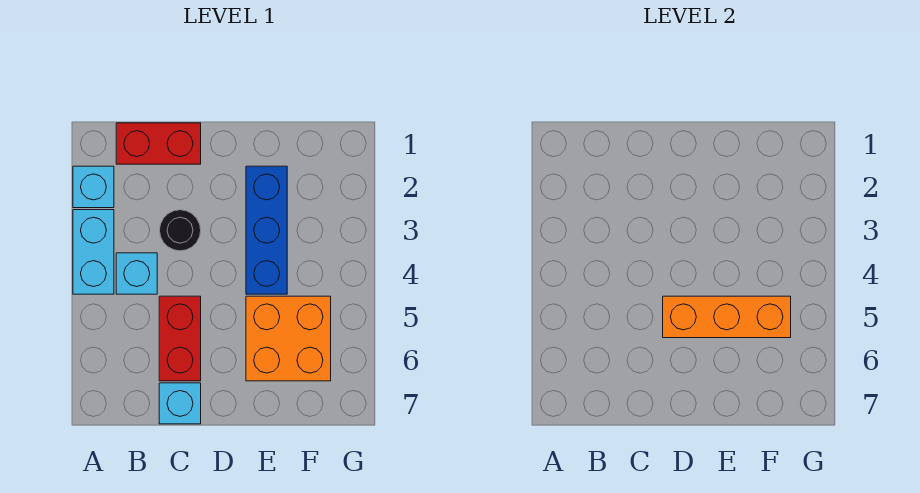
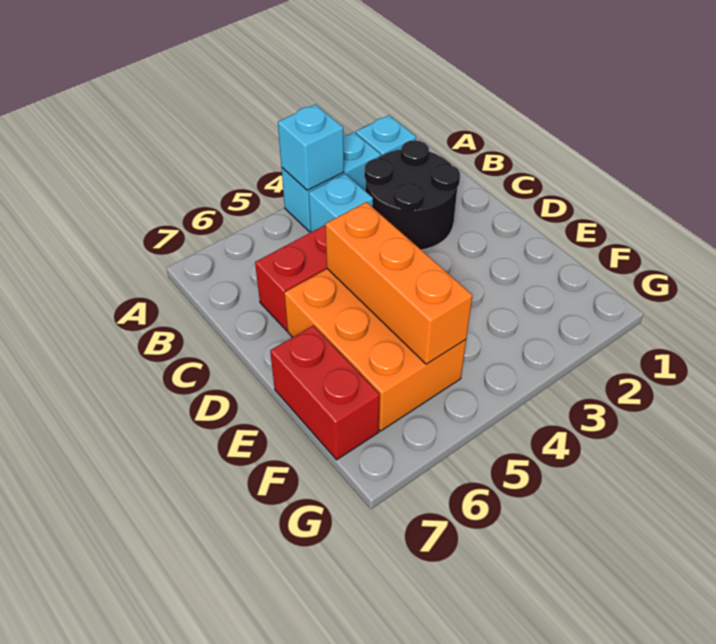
red 1x2 brick [116,123,201,164] -> red 1x2 brick moved to [270,326,380,460]
black 1x1 round brick [160,210,201,251] -> black 2x2 round brick [364,140,460,250]
cyan 1x1 brick [159,383,201,424] -> cyan 1x1 brick moved to [278,105,344,191]
blue 1x3 brick [246,166,287,294] -> none
orange 2x2 brick [246,296,331,381] -> orange 2x3 brick [284,269,466,431]

